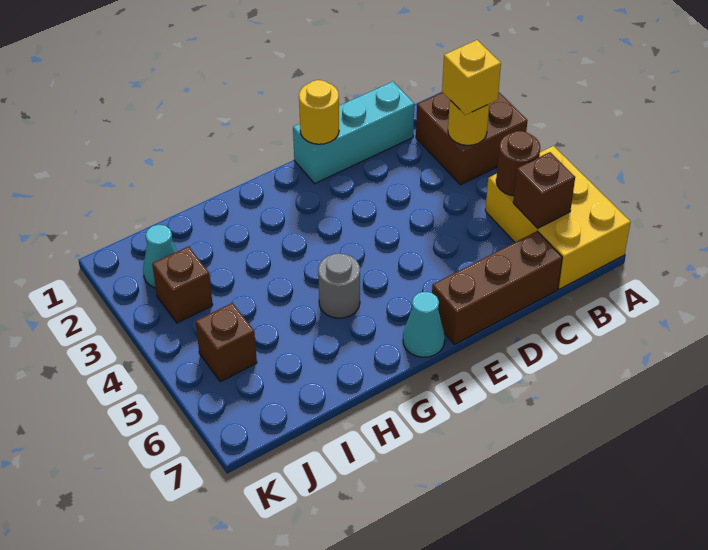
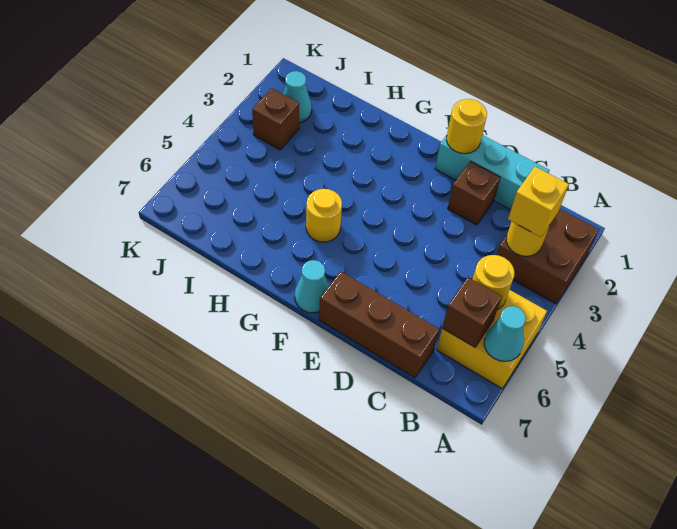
yellow 2x3 brick [485,146,631,289] -> yellow 2x2 brick [437,290,547,389]
none -> cyan 1x1 cone [484,306,526,361]
brown 1x1 round brick [496,131,540,196] -> yellow 1x1 round brick [473,255,514,309]
grey 1x1 round brick [318,253,360,318] -> yellow 1x1 round brick [306,189,342,242]
brown 1x1 brick [196,303,257,382] -> brown 1x1 brick moved to [448,161,500,225]

